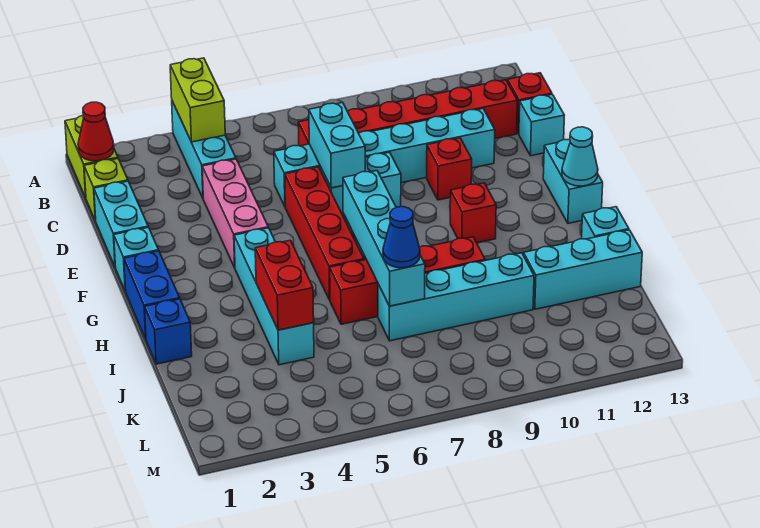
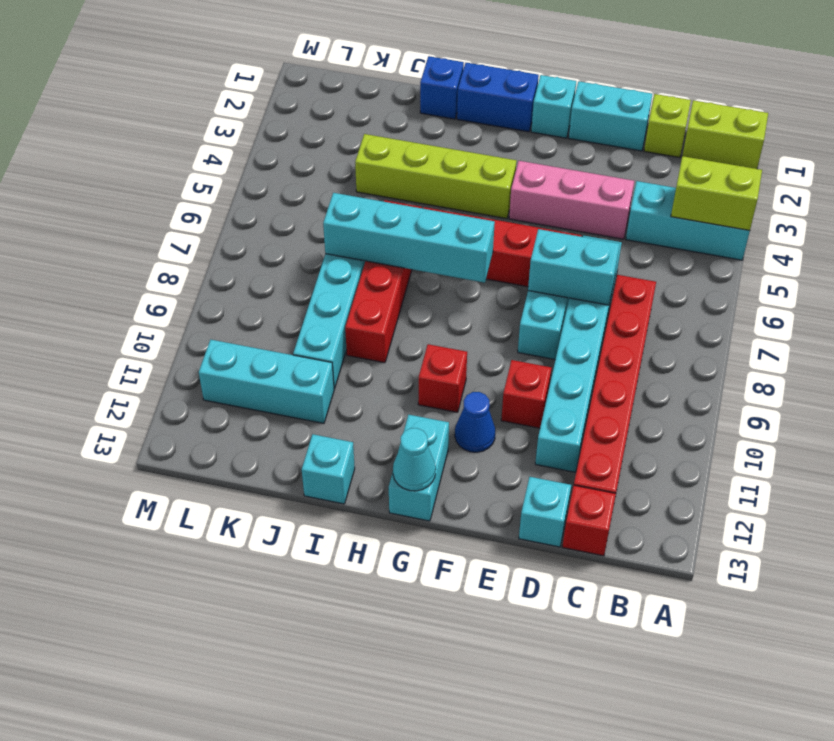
red 1x1 cone [78,102,114,161] -> none
cyan 1x2 brick [543,140,603,223] -> cyan 1x2 brick turned to [389,415,449,521]
cyan 1x4 brick [234,228,314,365] -> lime 1x4 brick [355,134,517,219]
red 1x2 brick [255,240,314,330] -> none
blue 1x1 cone [383,207,420,268] -> blue 1x1 cone moved to [455,392,495,452]
cyan 1x3 brick [524,230,642,309] -> cyan 1x3 brick turned to [199,340,334,423]

